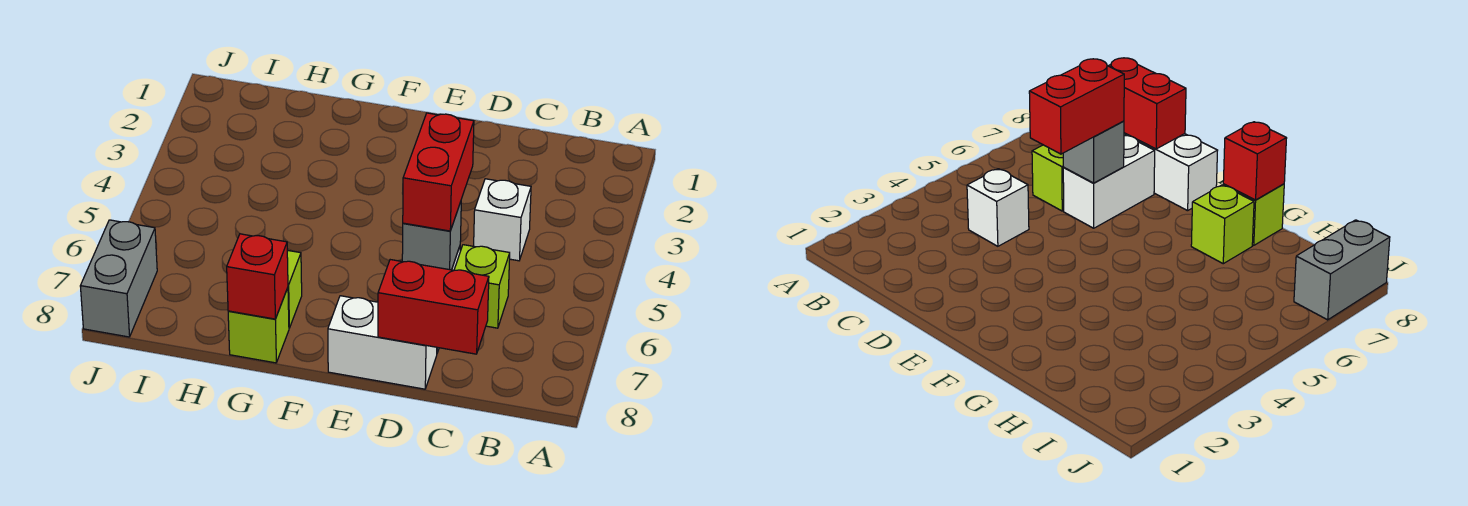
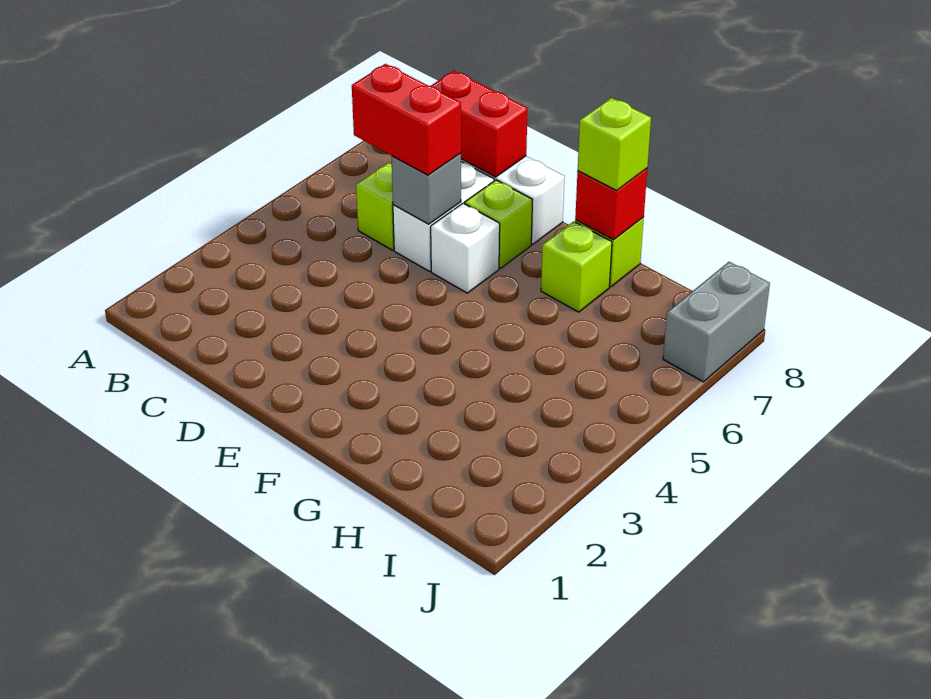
white 1x1 brick [474,179,531,261] -> white 1x1 brick moved to [431,203,500,293]
red 1x2 brick [403,113,474,231] -> red 1x2 brick turned to [352,64,461,175]
none -> lime 1x1 brick [465,180,532,268]
none -> lime 1x1 brick [578,98,651,190]

